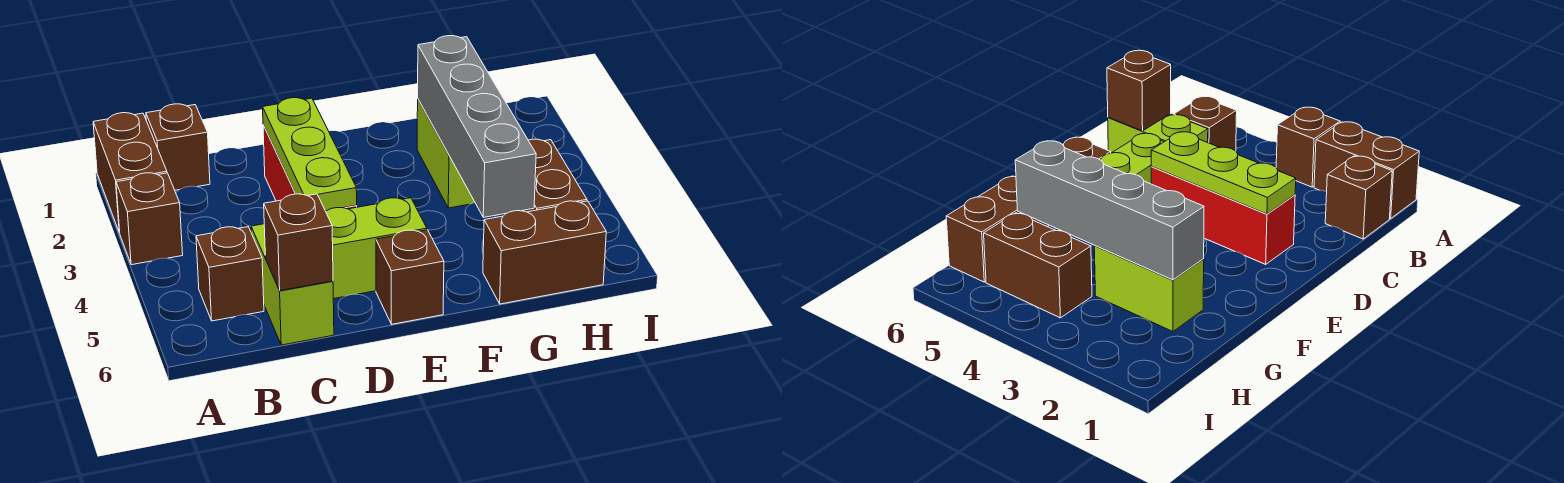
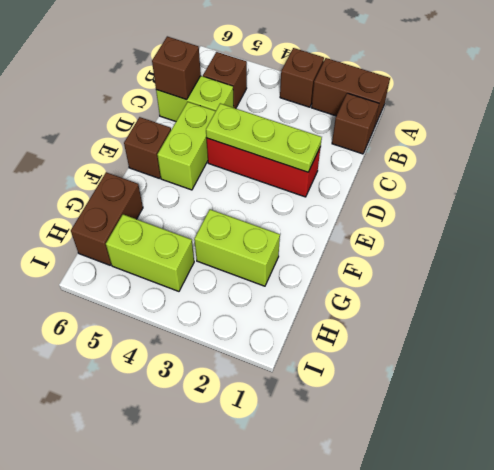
grey 1x4 brick [418,36,536,217] -> none
brown 1x2 brick [522,139,587,212] -> lime 1x2 brick [106,214,194,291]

